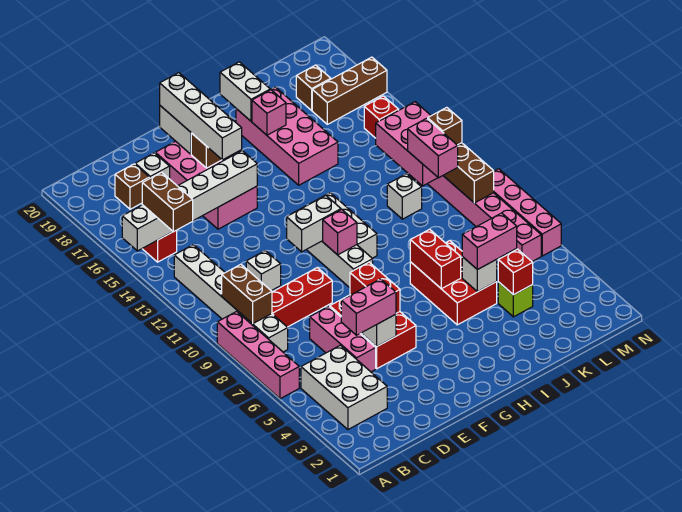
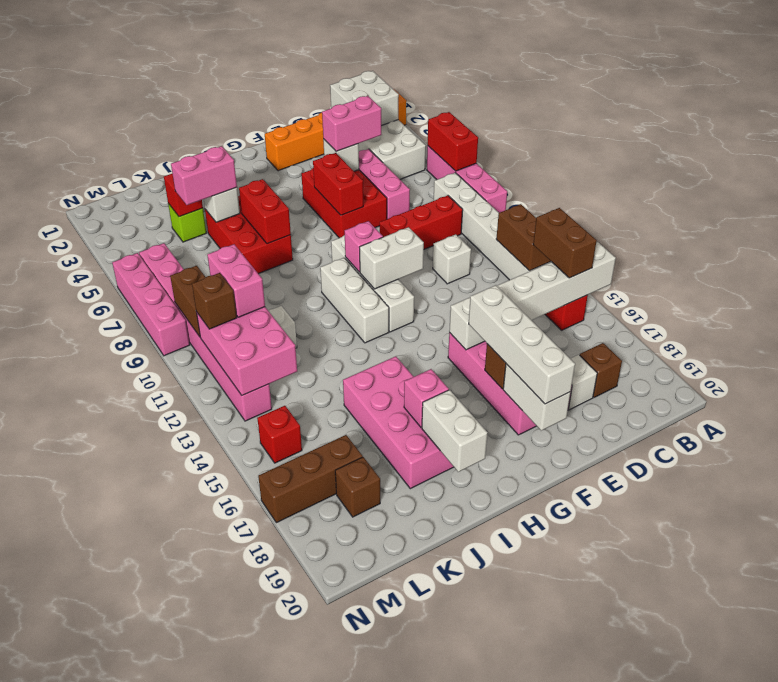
none -> orange 1x6 brick [265,92,406,171]
none -> red 1x2 brick [428,112,478,171]
none -> white 2x2 brick [330,71,399,126]
brown 1x2 brick [222,264,272,324] -> brown 1x2 brick moved to [496,204,551,271]

